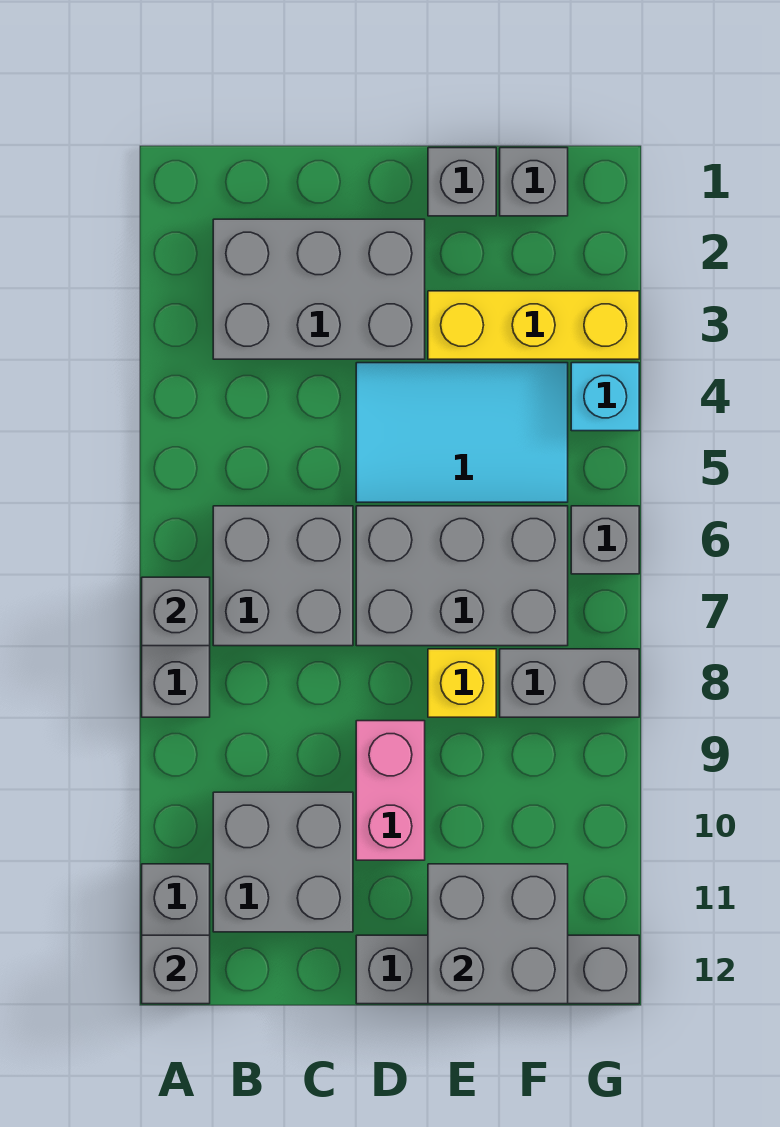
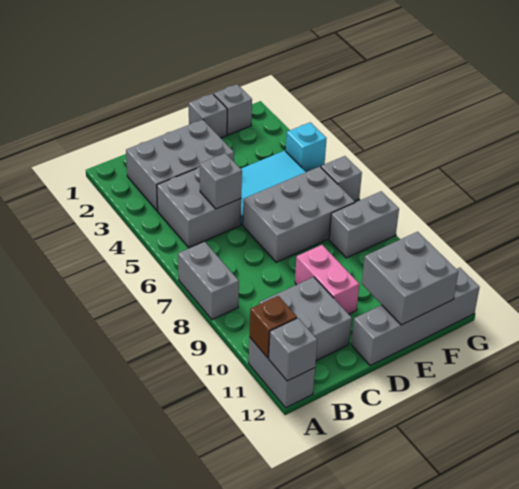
grey 1x1 brick [142,577,210,646] -> grey 1x1 brick moved to [200,153,242,209]
none -> brown 1x1 brick [249,296,297,358]
grey 2x2 brick [213,506,353,646] -> grey 2x2 brick moved to [157,167,241,248]
yellow 1x3 brick [428,291,639,359] -> none
yellow 1x1 brick [428,649,496,717] -> none

